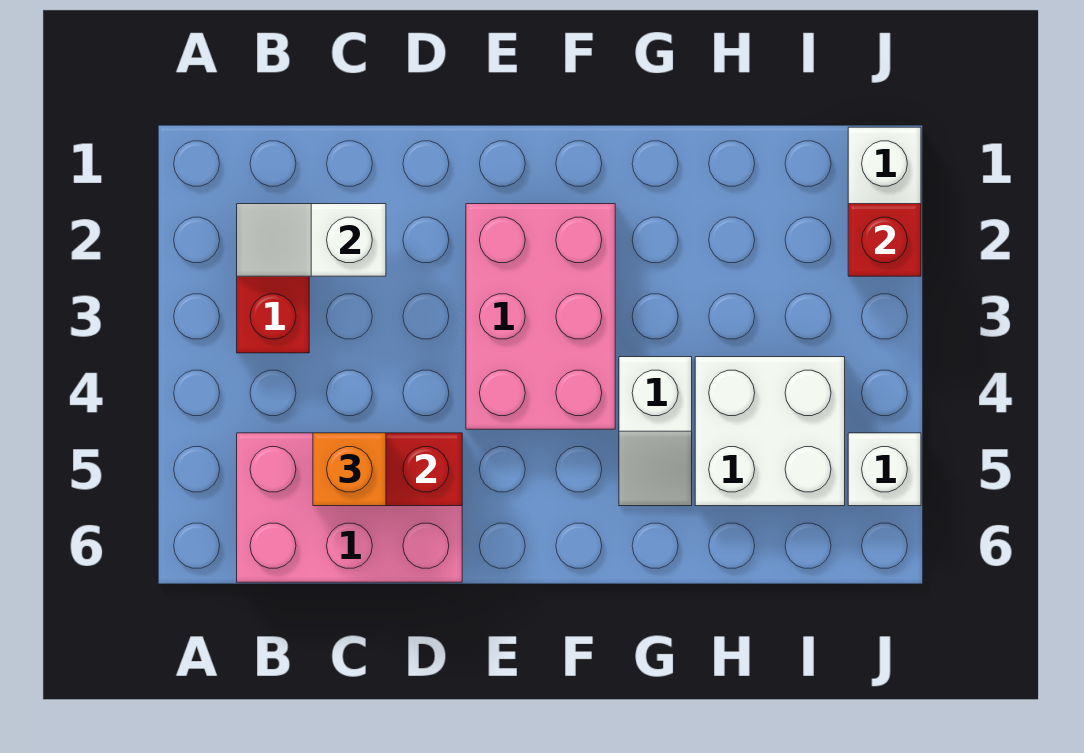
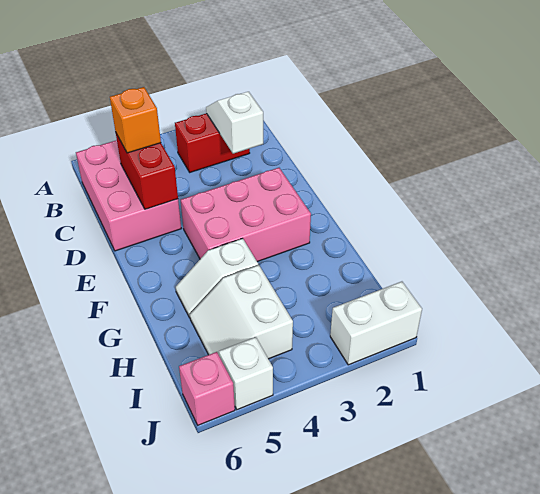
white 2x2 brick [695,357,845,506] -> white 2x2 slope [190,265,293,359]
red 1x1 brick [848,204,921,276] -> none
none -> pink 1x1 brick [179,352,235,425]

